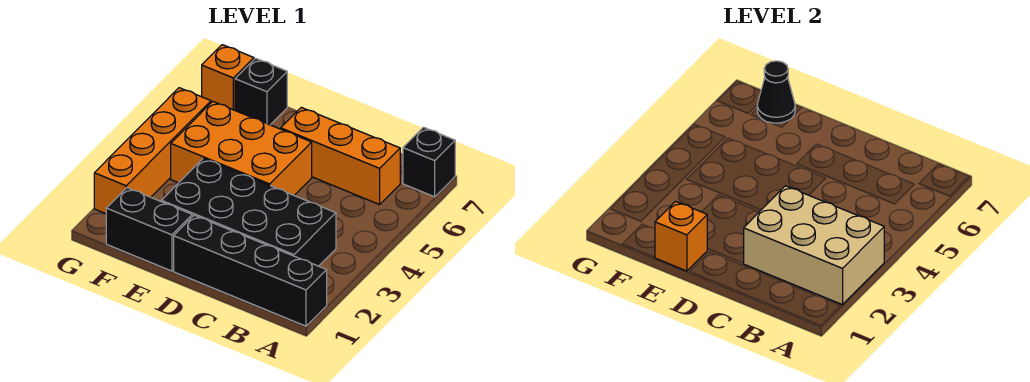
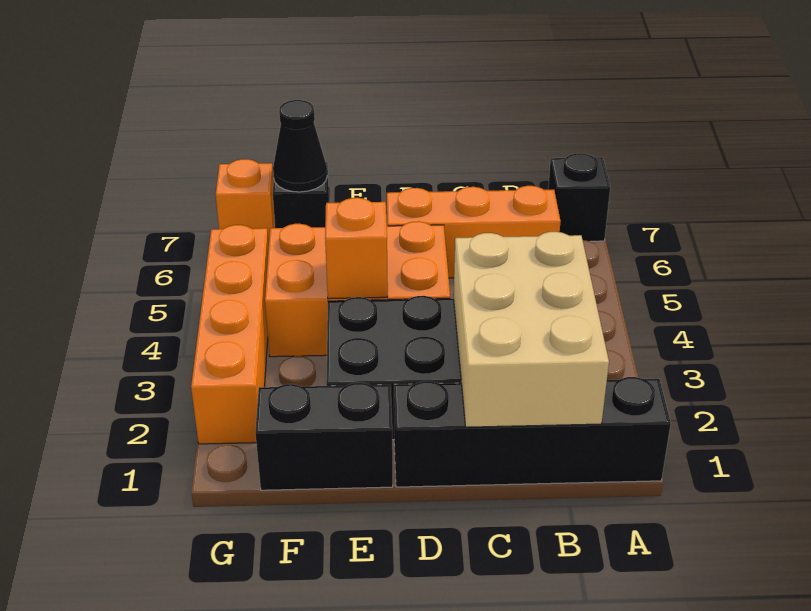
tan 2x3 brick [743,186,884,305] -> tan 2x3 brick turned to [454,232,609,427]
orange 1x1 brick [655,202,707,271] -> orange 1x1 brick moved to [325,198,388,299]

